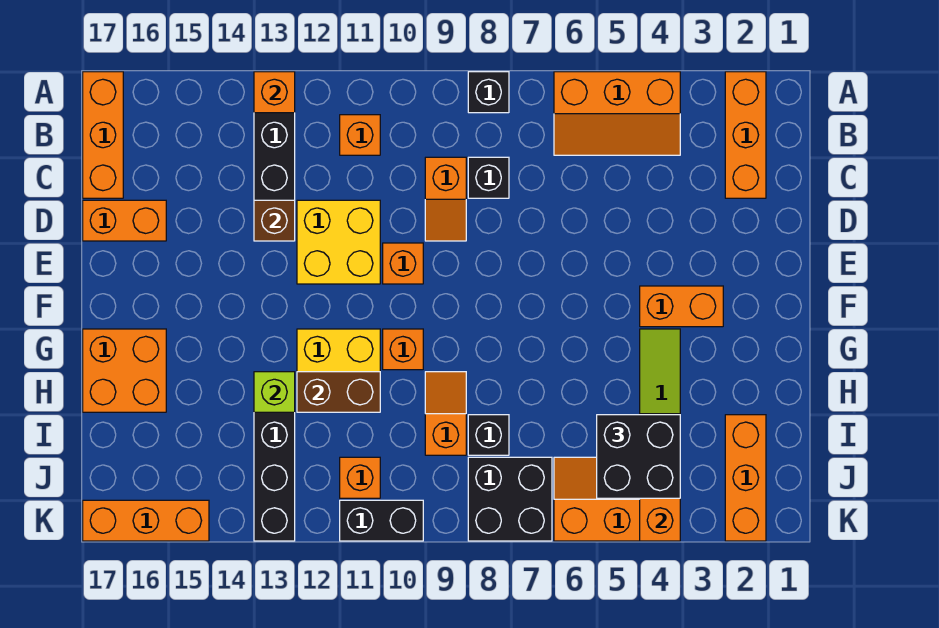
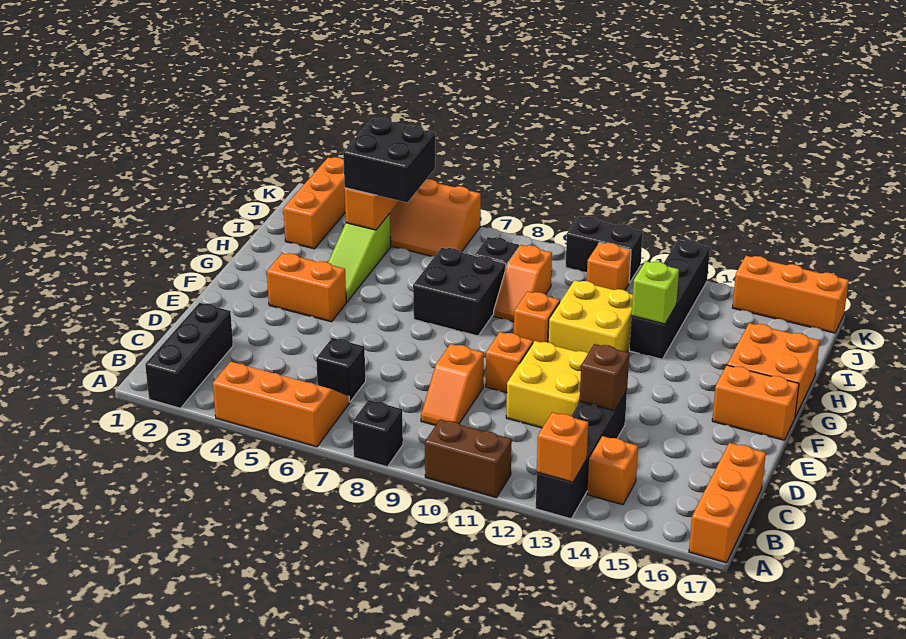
orange 1x3 brick [725,72,766,198] -> black 1x3 brick [145,303,233,408]
orange 1x1 brick [340,115,380,155] -> orange 1x1 brick moved to [587,436,638,505]
black 1x1 brick [468,157,509,198] -> black 1x1 brick moved to [316,338,366,402]
orange 1x2 slope [425,157,466,241] -> orange 1x2 slope turned to [421,344,484,426]
orange 1x2 brick [83,200,166,241] -> orange 1x2 brick moved to [712,365,799,440]
brown 1x2 brick [297,372,380,412] -> brown 1x2 brick moved to [425,419,512,498]
black 2x2 brick [468,457,552,541] -> black 2x2 brick moved to [413,248,506,336]

